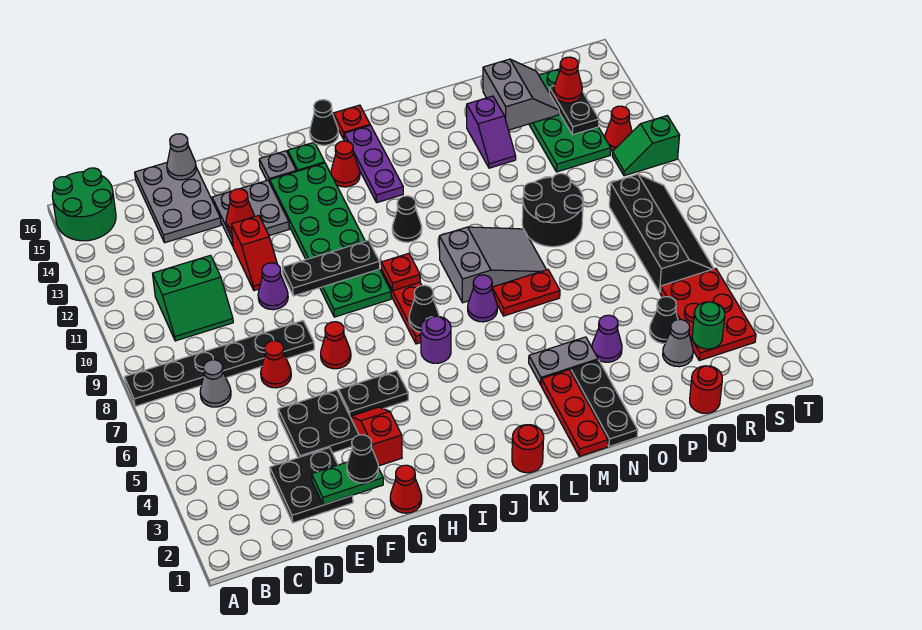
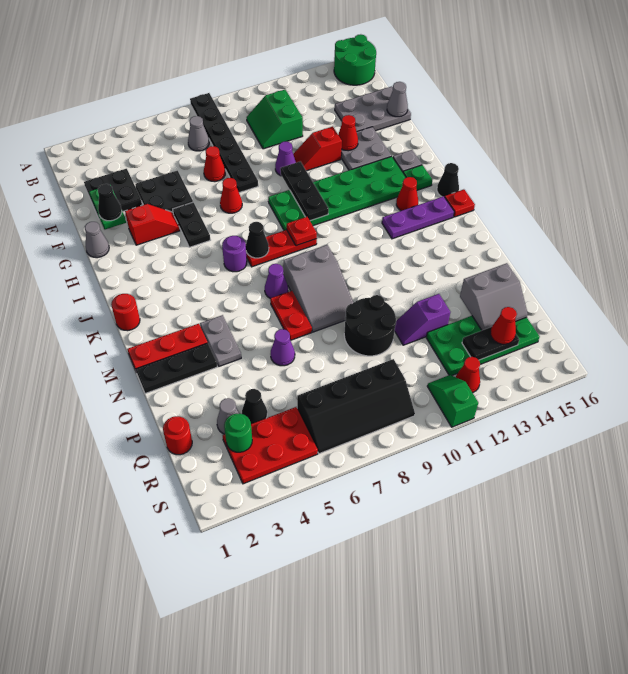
red 1x1 cone [390,465,422,513] -> grey 1x1 cone [85,222,109,258]
black 1x1 cone [392,196,422,242] -> none
purple 1x1 cone [592,315,622,362] -> purple 1x1 cone moved to [271,329,295,366]
purple 1x2 slope [467,96,516,168] -> purple 1x2 slope moved to [395,294,450,345]

